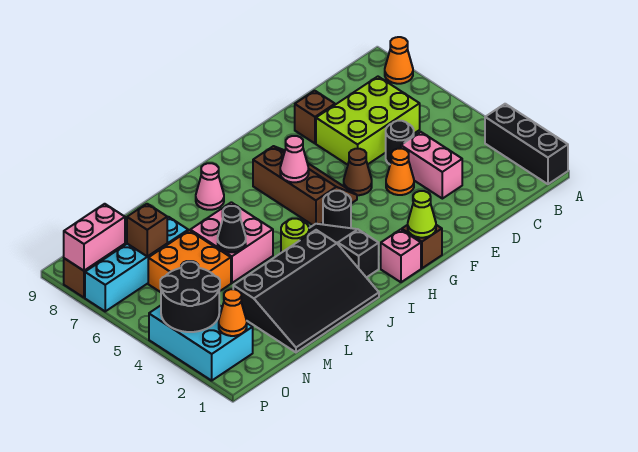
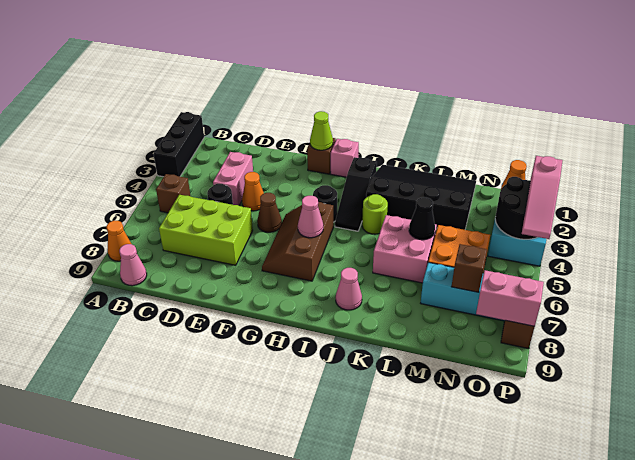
none -> pink 1x1 cone [119,244,147,286]
brown 1x1 brick [295,91,335,143] -> brown 1x1 brick moved to [156,174,190,213]
none -> pink 1x3 slope [522,156,563,239]

